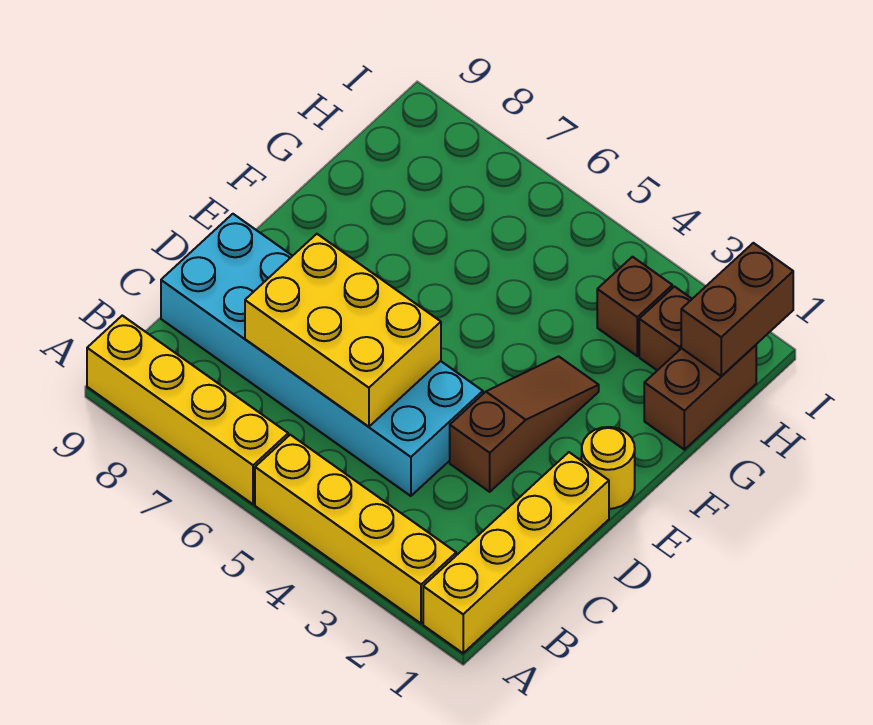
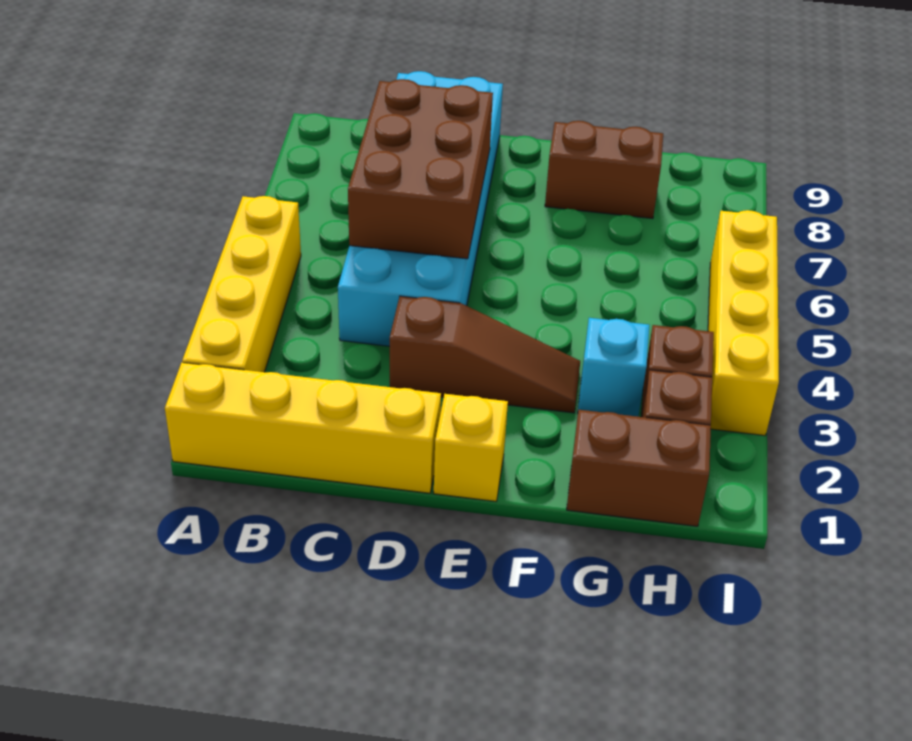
yellow 1x4 brick [87,316,288,504] -> yellow 1x4 brick moved to [708,210,779,436]
yellow 2x3 brick [245,234,441,427] -> brown 2x3 brick [348,79,493,259]
yellow 1x1 round brick [582,427,635,509] -> yellow 1x1 brick [434,394,508,501]
none -> cyan 1x1 brick [578,318,649,417]
brown 1x2 brick [681,243,793,376] -> brown 1x2 brick moved to [545,121,663,219]

